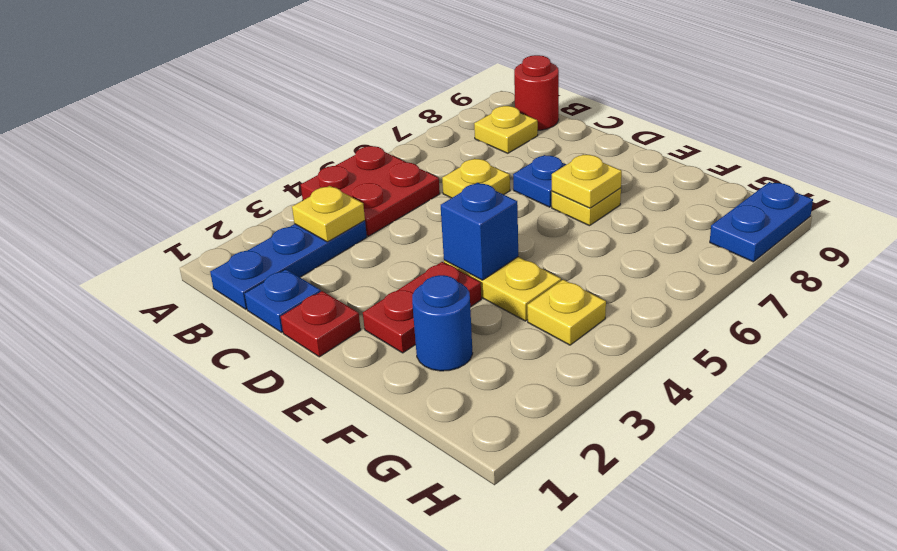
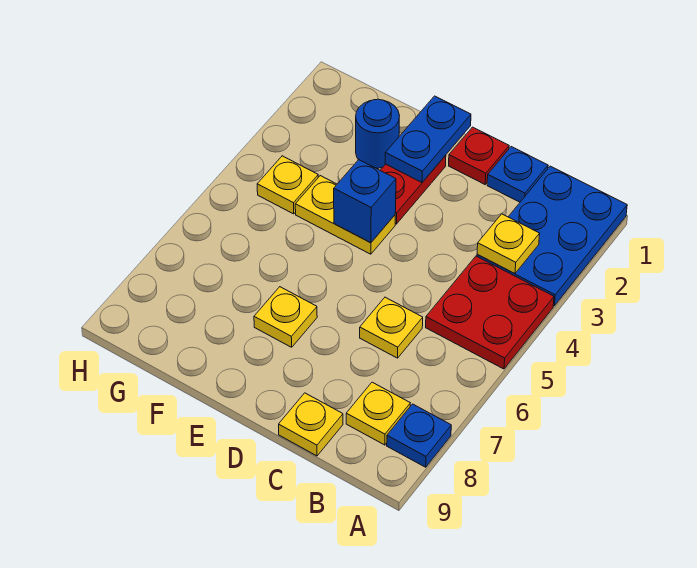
blue 1x3 plate [210,221,367,309] -> blue 2x3 plate [477,166,627,306]
red 1x1 round brick [514,55,559,130] -> none
blue 1x1 plate [513,155,566,207] -> blue 1x1 plate moved to [387,404,451,467]
yellow 1x1 plate [552,154,622,208] -> yellow 1x1 plate moved to [279,393,343,456]
blue 1x2 plate [710,182,813,262] -> blue 1x2 plate moved to [385,96,471,182]

